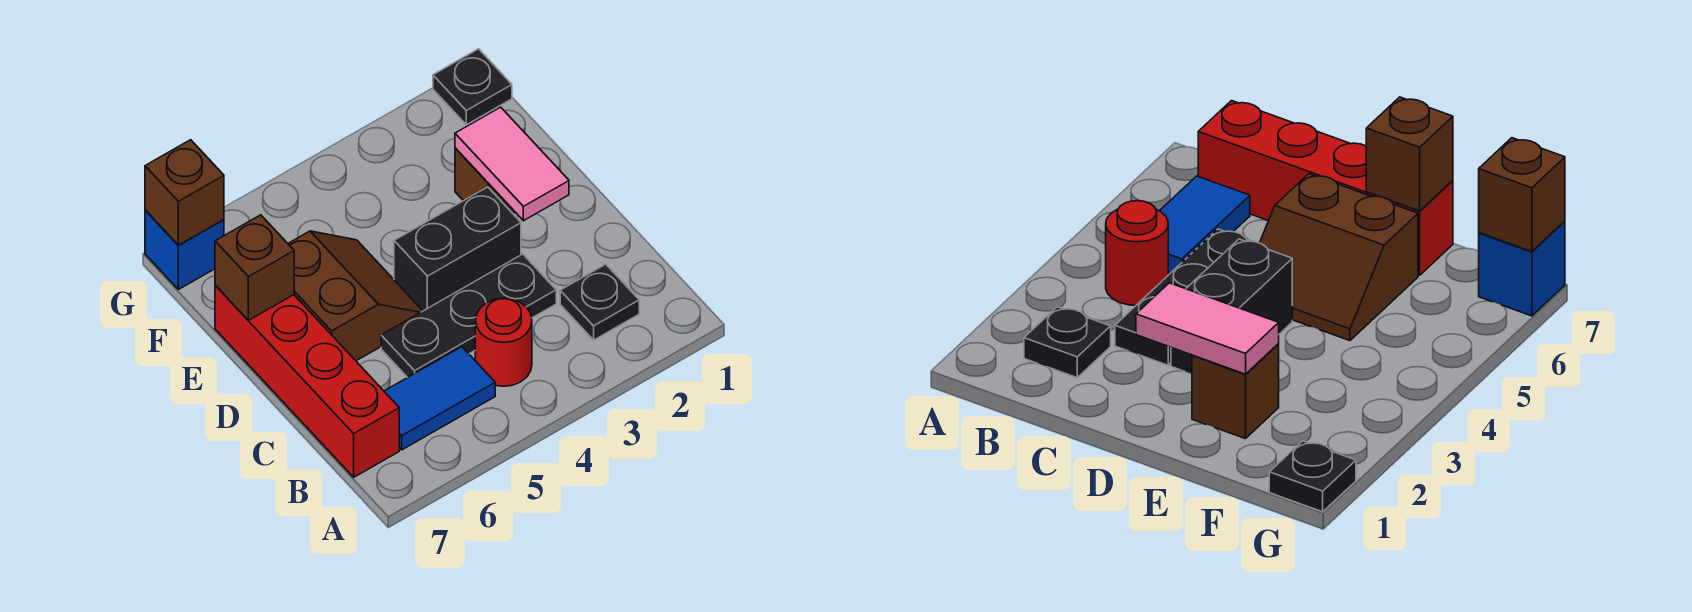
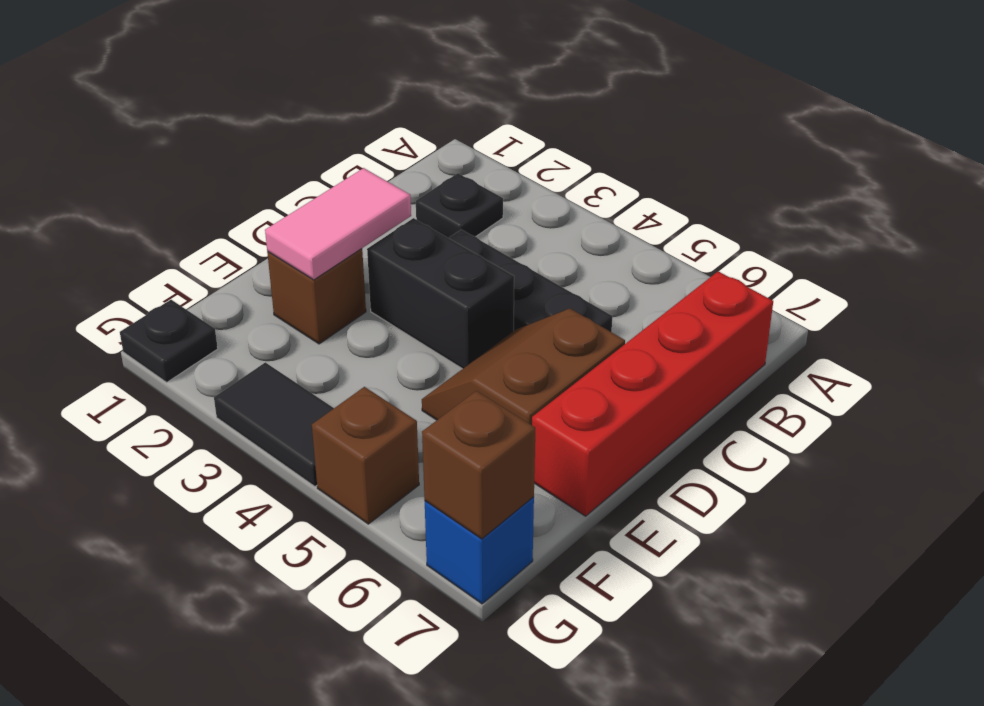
red 1x1 round brick [475,298,532,386] -> none
blue 1x2 tile [384,347,495,450] -> none
brown 1x1 brick [215,215,294,320] -> brown 1x1 brick moved to [312,387,419,524]
none -> black 1x2 tile [214,362,334,486]

